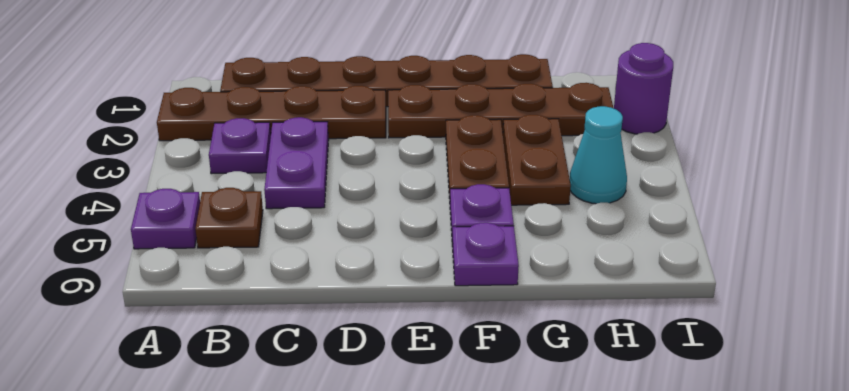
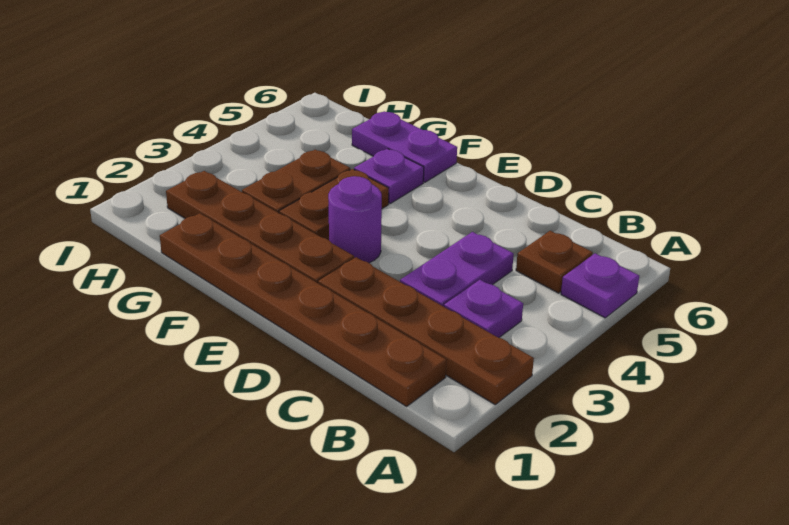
purple 1x1 plate [452,223,519,286] -> purple 1x2 plate [352,112,457,182]
cyan 1x1 cone [570,106,627,204] -> none
purple 1x1 round brick [614,43,673,134] -> purple 1x1 round brick moved to [328,176,382,263]

